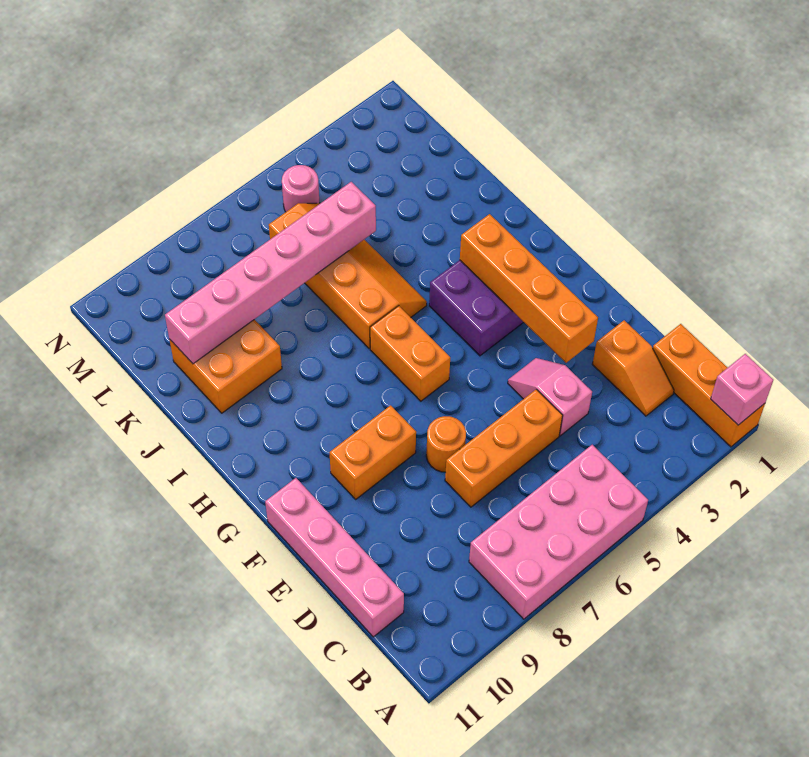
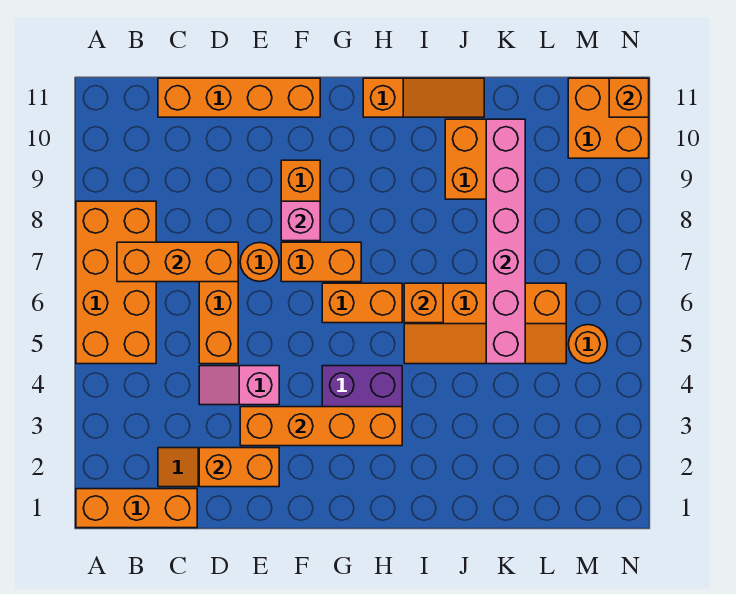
pink 1x1 brick [711,354,773,425] -> pink 1x1 brick moved to [281,201,320,241]
pink 2x4 brick [469,445,648,619] -> orange 2x4 brick [76,201,156,364]
none -> orange 1x3 brick [117,242,238,282]
pink 1x4 brick [265,478,404,637] -> orange 1x4 brick [158,78,320,117]
none -> orange 1x2 brick [199,448,279,487]
pink 1x2 slope [508,358,592,436] -> pink 1x2 slope turned to [199,366,279,405]
none -> orange 1x2 brick [281,242,361,282]
none -> orange 1x3 slope [363,78,484,117]
none -> orange 1x1 brick [404,283,443,323]
pink 1x1 round brick [282,165,319,212] -> orange 1x1 round brick [569,325,607,364]
none -> orange 2x2 brick [568,78,649,158]
none -> orange 1x1 brick [609,78,649,117]

